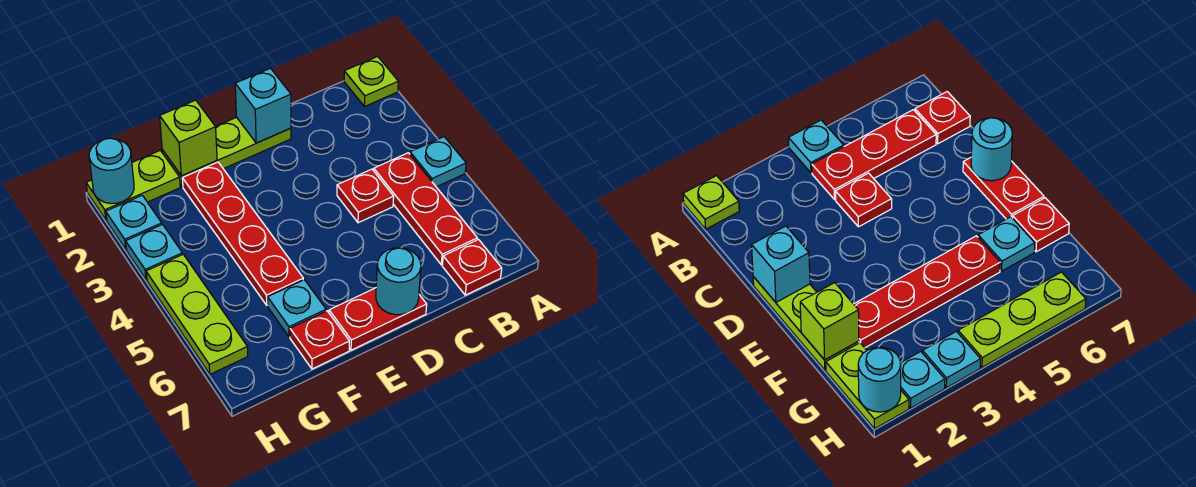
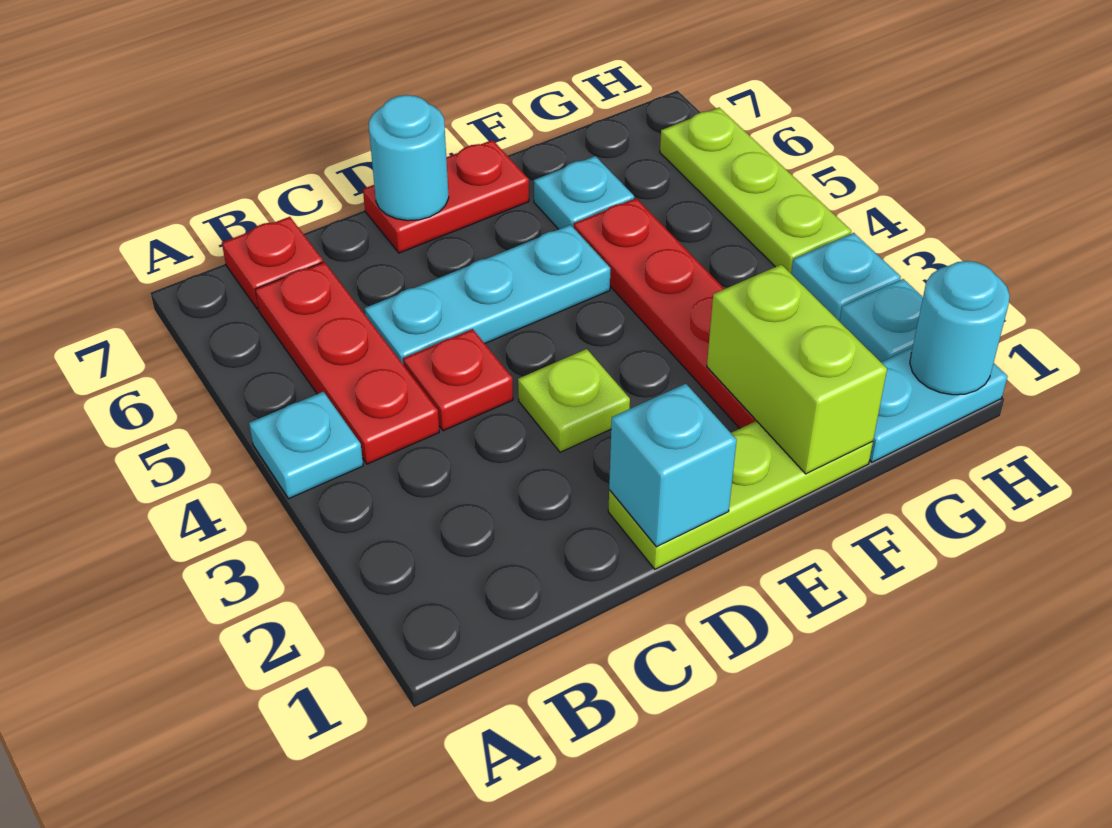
lime 1x1 plate [344,56,398,107] -> lime 1x1 plate moved to [518,349,630,452]
none -> cyan 1x3 plate [365,225,610,364]
lime 1x1 brick [160,100,217,176] -> lime 1x2 brick [707,264,887,474]
red 1x1 plate [290,311,349,369] -> none
lime 1x2 plate [86,150,180,220] -> cyan 1x2 plate [870,348,1008,462]

